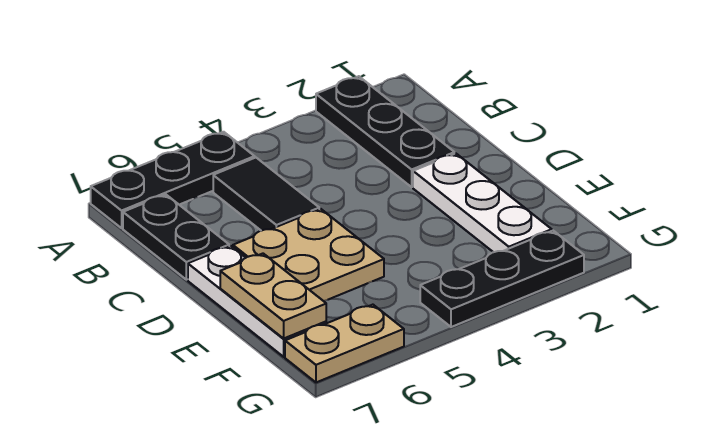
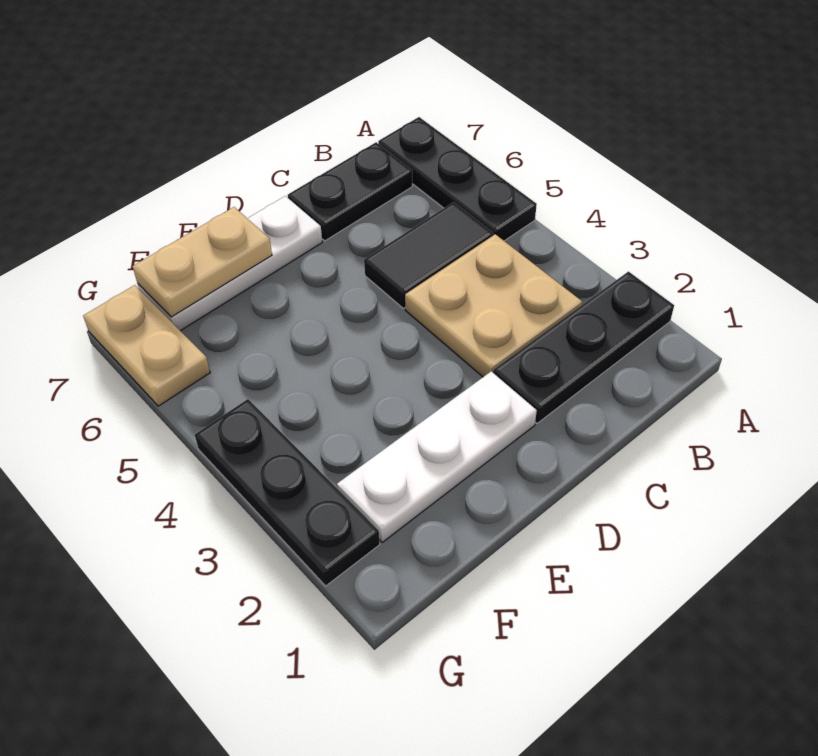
tan 2x2 plate [233,209,384,301] -> tan 2x2 plate moved to [405,234,582,377]

